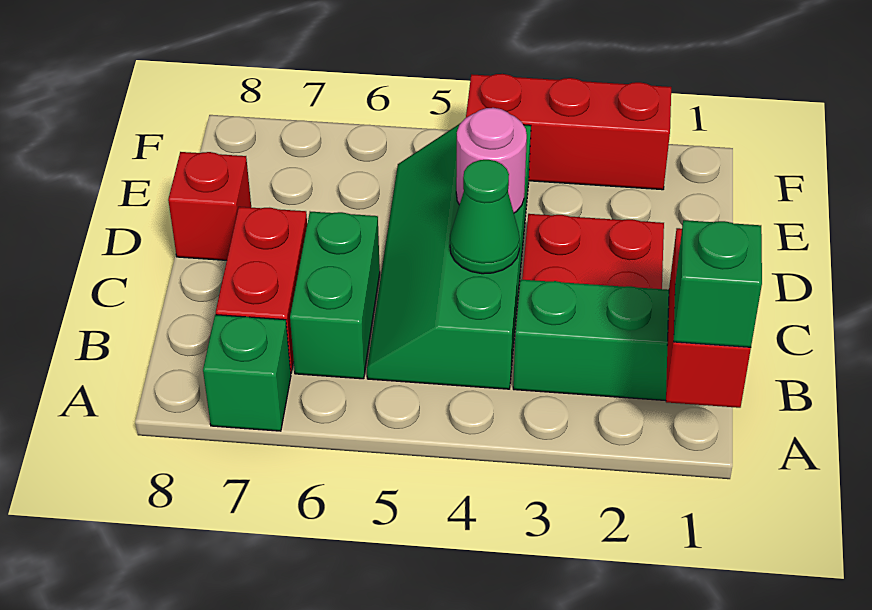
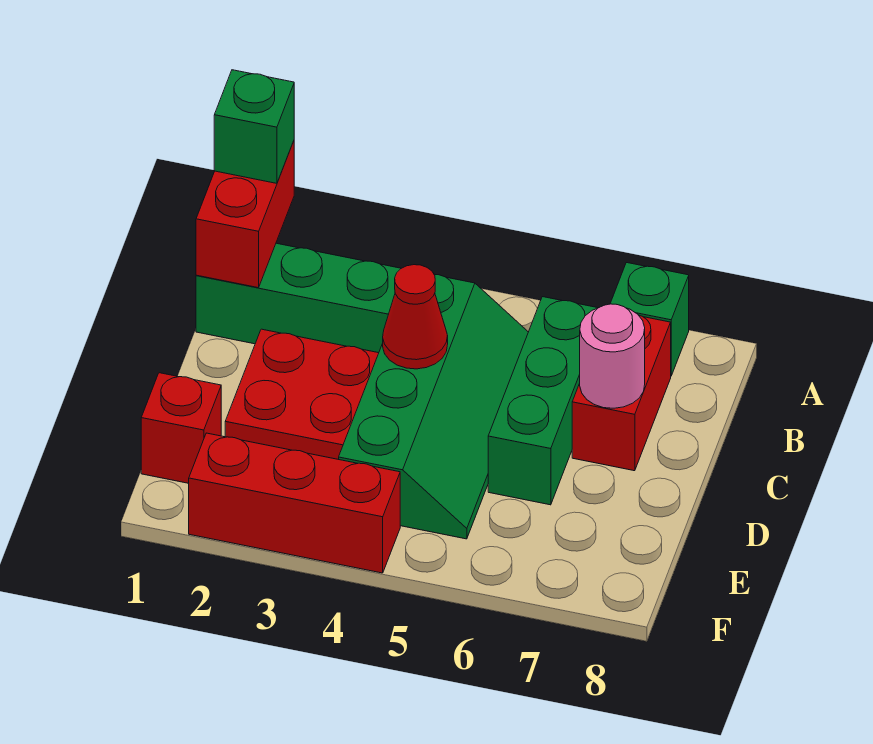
green 1x2 brick [290,212,380,379] -> green 1x3 brick [488,297,597,505]
green 1x1 cone [450,160,520,274] -> red 1x1 cone [383,265,448,369]
pink 1x1 round brick [456,108,527,213] -> pink 1x1 round brick moved to [580,304,645,408]
red 1x1 brick [168,152,251,260] -> red 1x1 brick moved to [141,373,221,483]

